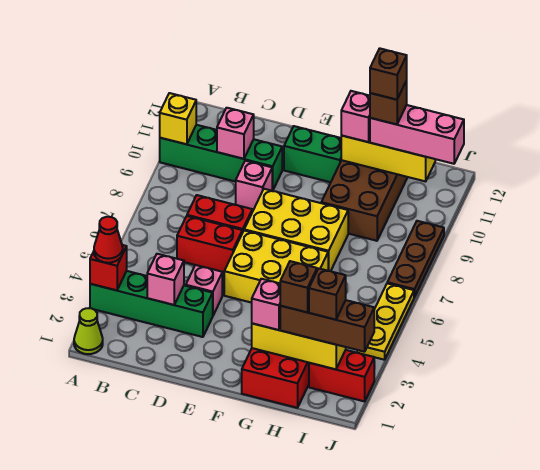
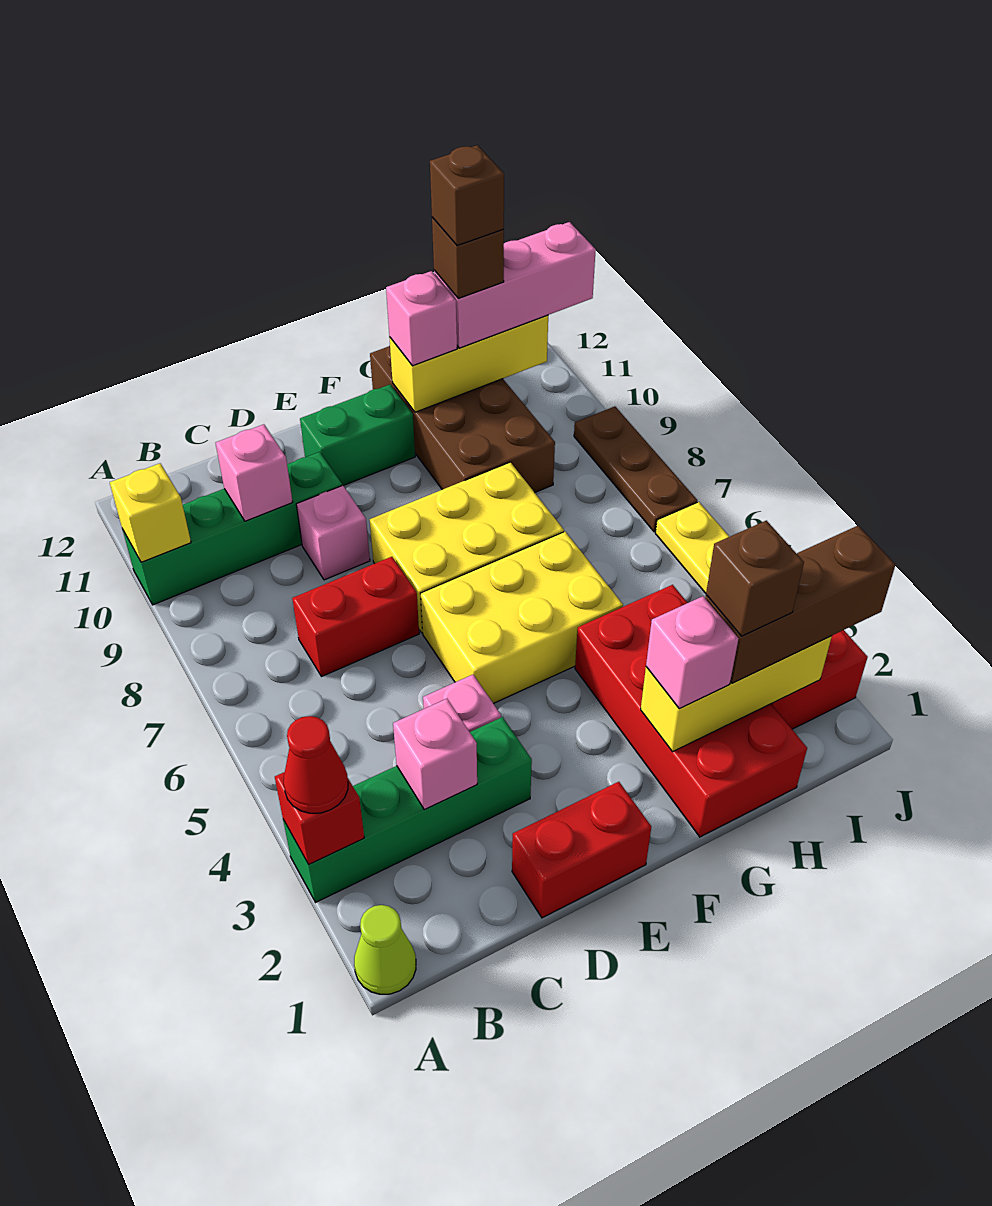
red 1x2 brick [177,216,242,272] -> red 1x2 brick moved to [512,782,651,918]
brown 1x1 brick [309,268,346,320] -> none

